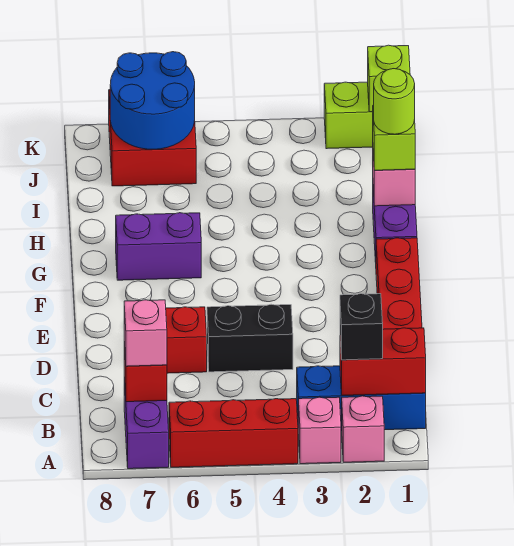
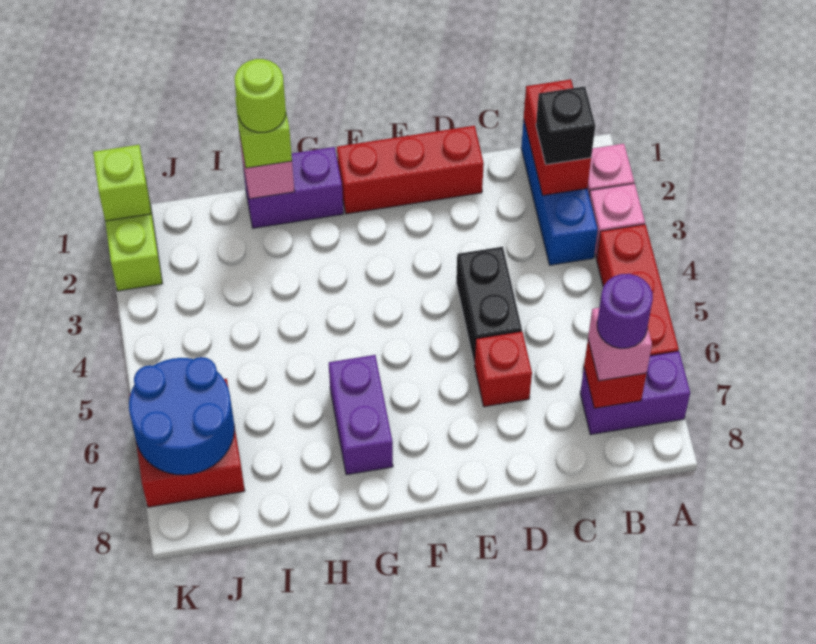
none -> purple 1x1 round brick [597,274,653,348]

